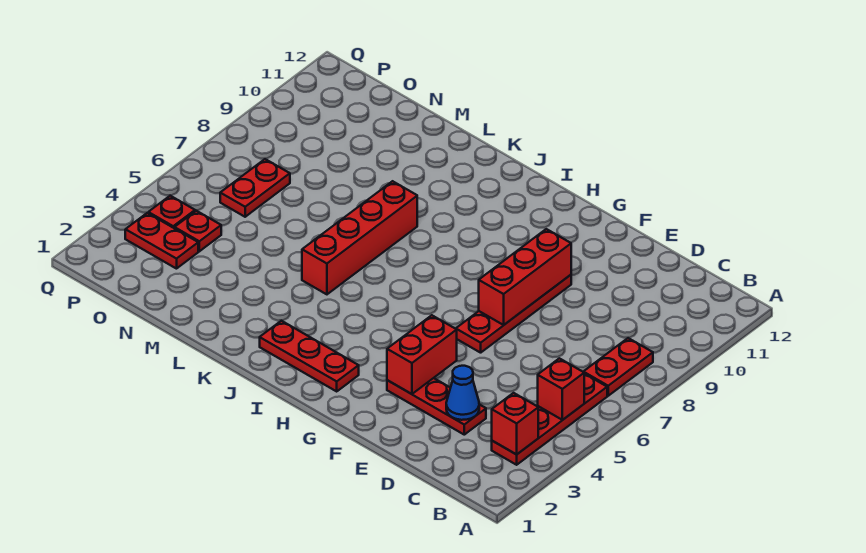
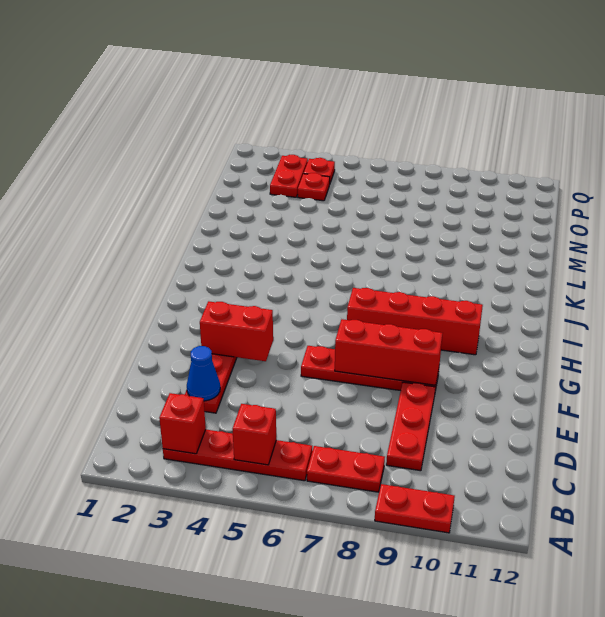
red 1x3 plate [260,321,359,391] -> red 1x3 plate moved to [386,382,435,471]
red 1x4 brick [302,181,417,294] -> red 1x4 brick moved to [347,288,483,355]
red 1x2 plate [220,159,290,217] -> red 1x2 plate moved to [375,484,455,533]

